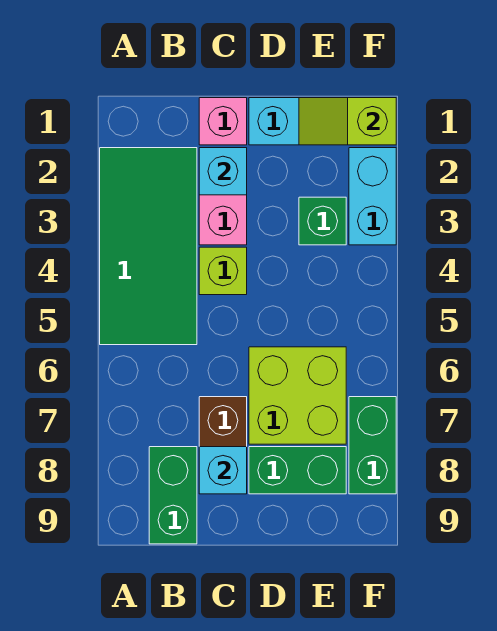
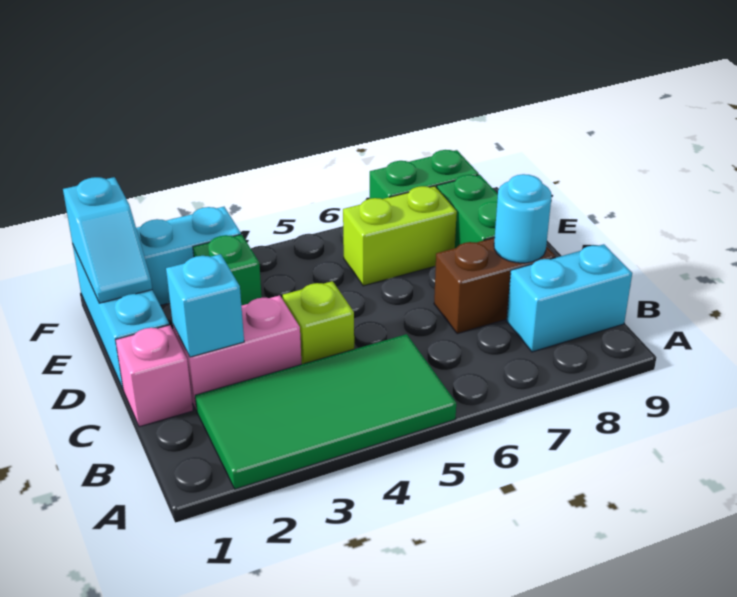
green 1x2 brick [149,447,197,544] -> cyan 1x2 brick [506,244,632,352]
cyan 1x1 brick [199,447,247,494] -> cyan 1x1 round brick [494,174,552,263]
lime 2x2 brick [249,347,346,444] -> lime 1x2 brick [343,186,457,286]
lime 1x2 slope [299,98,396,145] -> cyan 1x2 slope [63,177,152,303]

